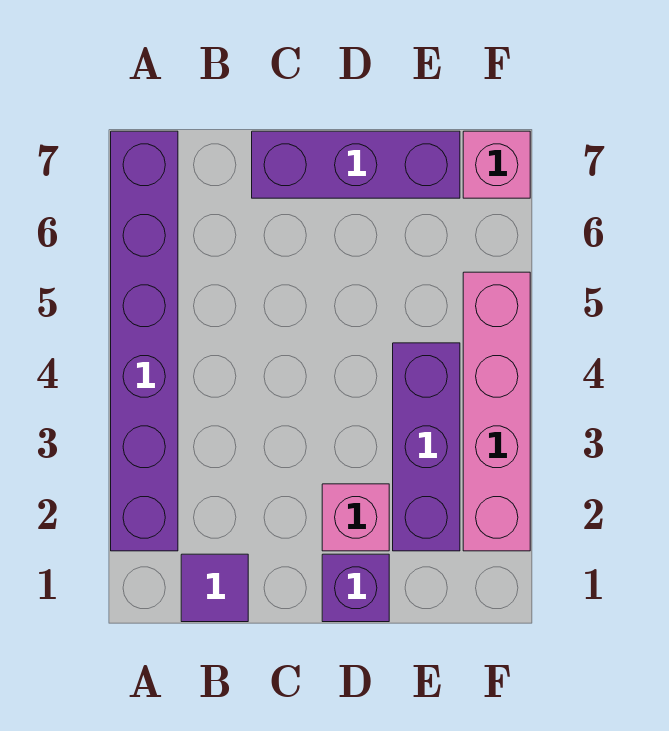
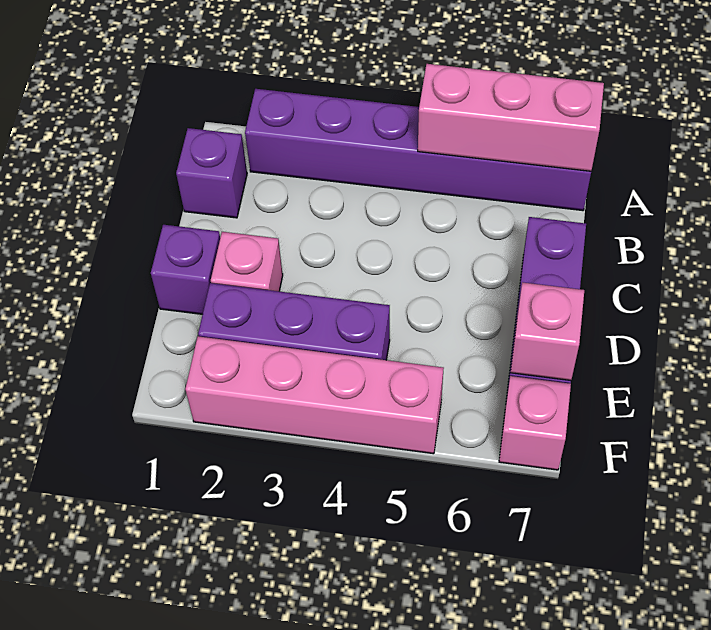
none -> pink 1x3 brick [418,64,604,171]
purple 1x1 tile [181,554,248,622] -> purple 1x1 brick [176,128,247,218]
none -> pink 1x1 brick [510,282,584,381]

